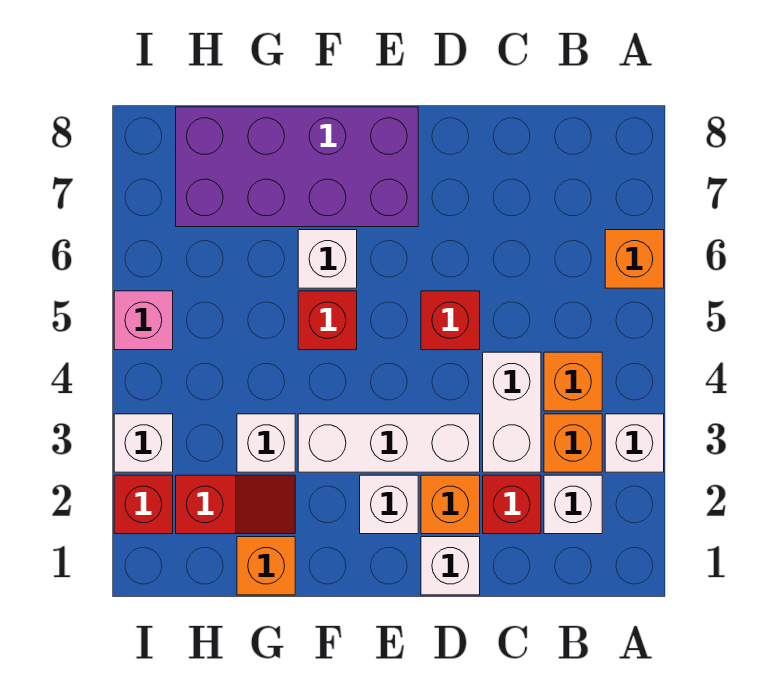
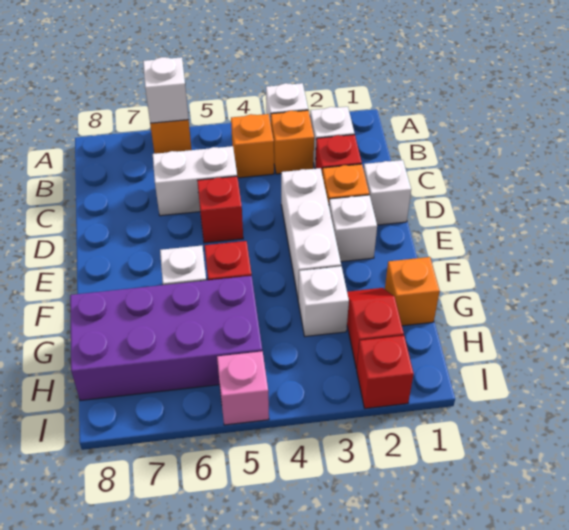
white 1x2 brick [483,352,541,472] -> white 1x2 brick moved to [153,146,237,216]
purple 2x4 brick [176,107,418,227] -> purple 2x4 brick turned to [70,276,262,401]
white 1x1 brick [114,414,173,472] -> white 1x1 brick moved to [143,57,189,124]

